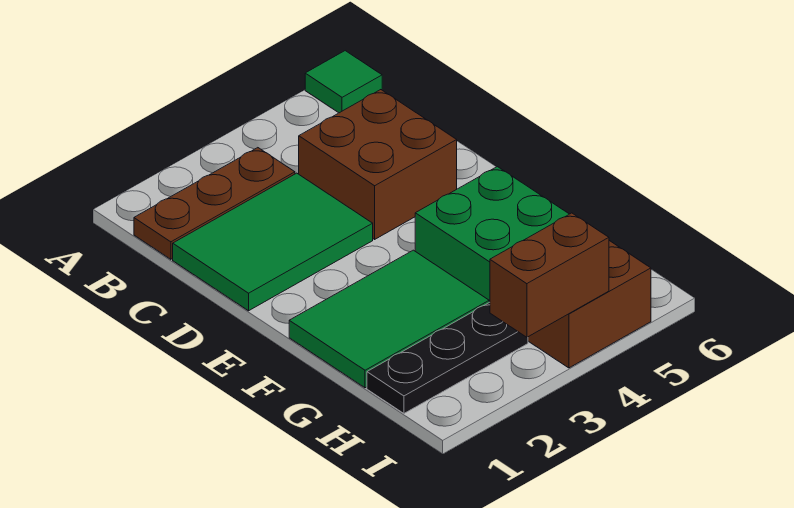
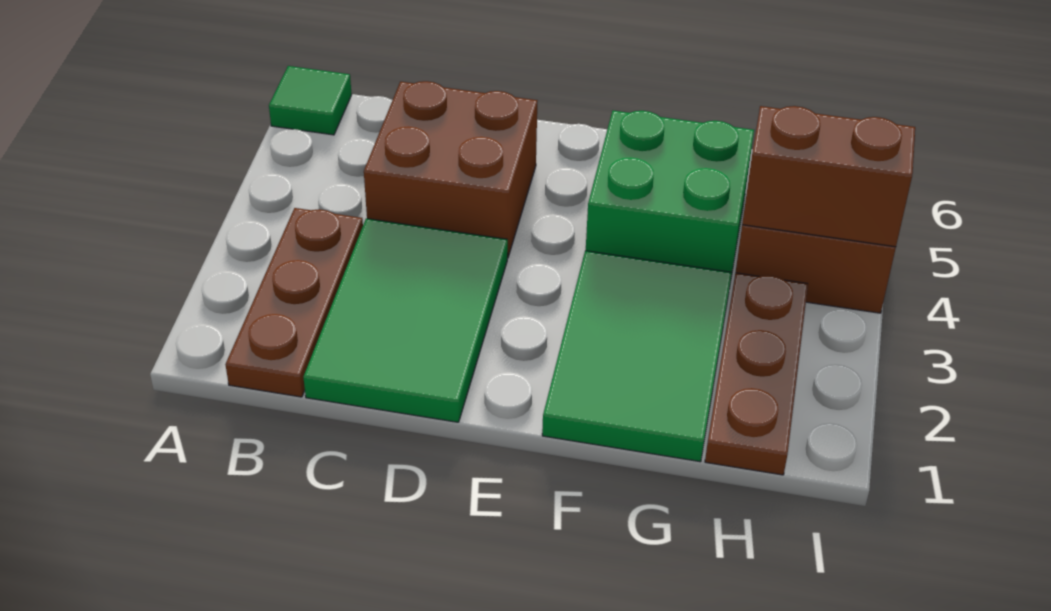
black 1x3 plate [367,302,528,413] -> brown 1x3 plate [705,273,808,475]
brown 1x2 brick [490,213,609,337] -> brown 1x2 brick turned to [742,106,915,247]

